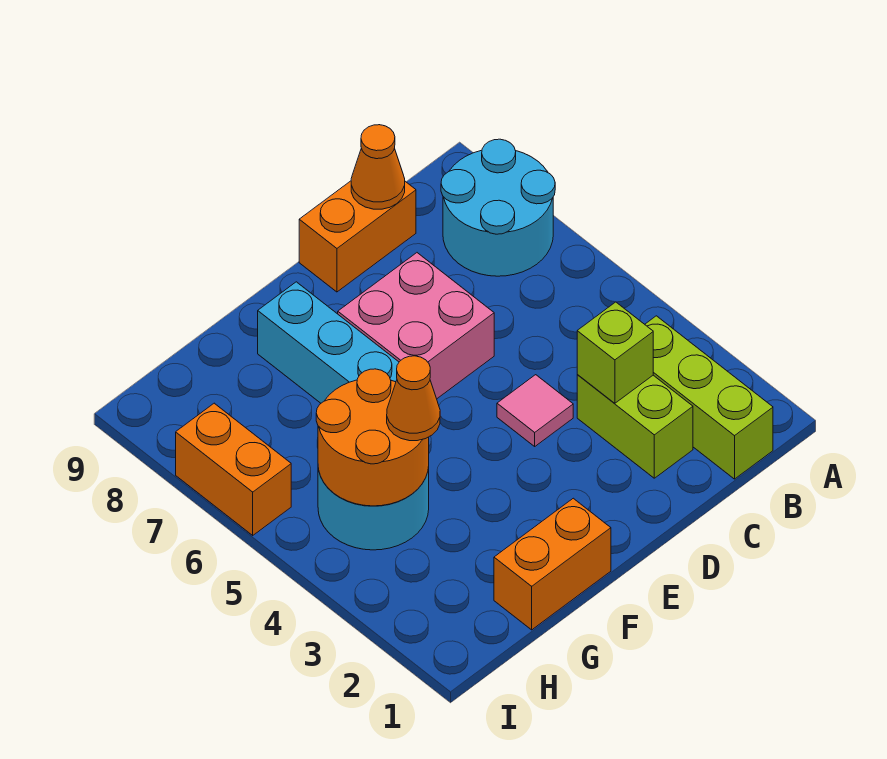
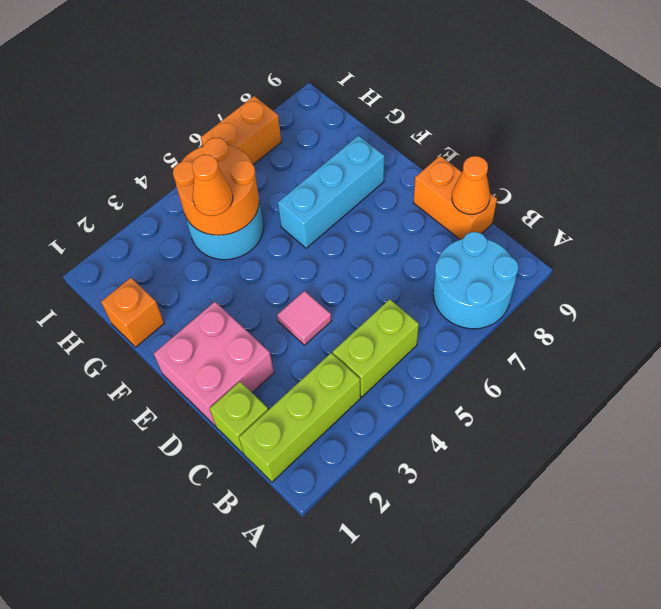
lime 1x2 brick [577,374,693,478] -> lime 1x2 brick moved to [333,299,419,397]
lime 1x1 brick [577,302,653,403] -> lime 1x1 brick moved to [210,382,268,453]
pink 2x2 brick [338,253,494,399] -> pink 2x2 brick moved to [154,302,274,426]
orange 1x2 brick [494,498,611,630] -> orange 1x1 brick [101,278,164,347]

